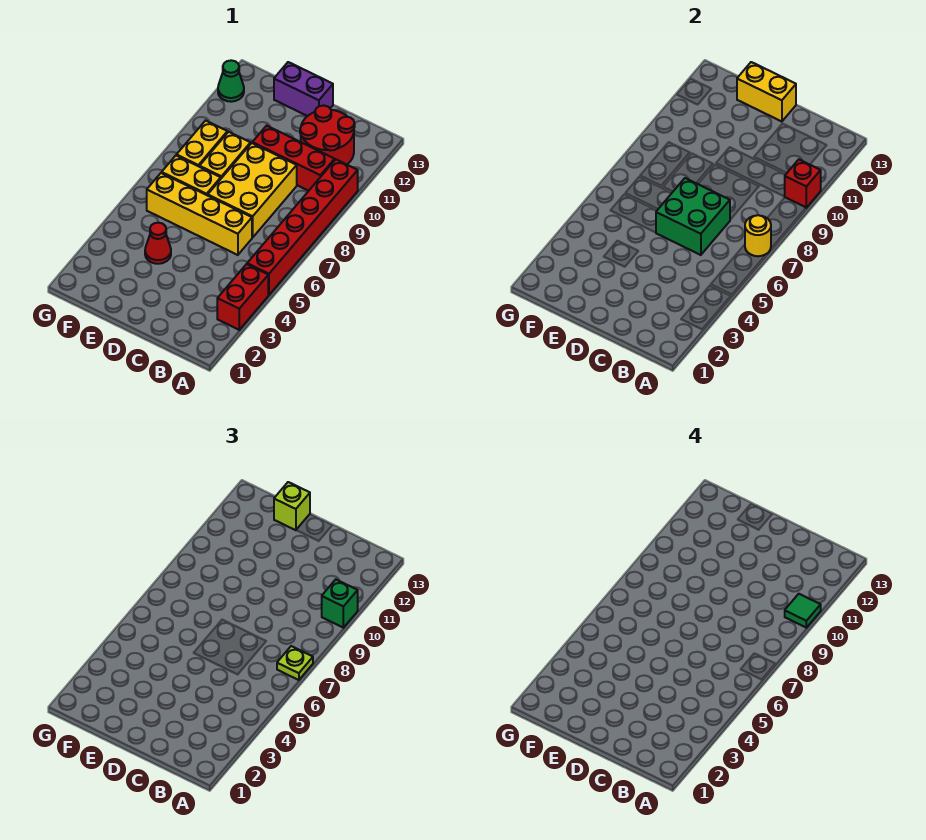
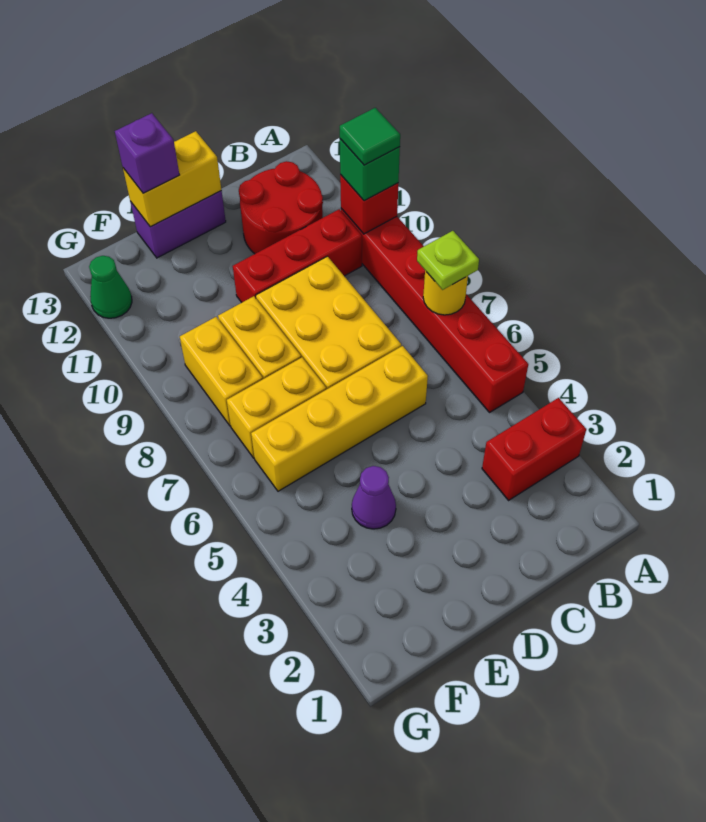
red 1x2 brick [217,264,268,330] -> red 1x2 brick turned to [482,398,586,500]
green 2x2 brick [656,178,730,255] -> none
red 1x1 cone [145,223,171,264] -> purple 1x1 cone [352,466,396,529]
lime 1x1 brick [274,482,310,530] -> purple 1x1 brick [115,113,179,193]

